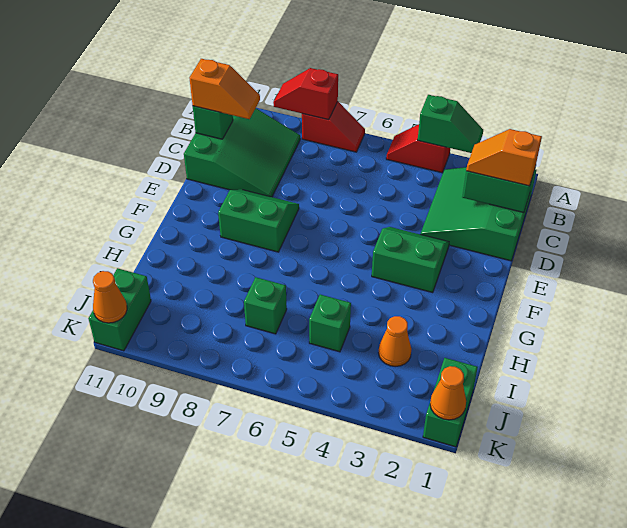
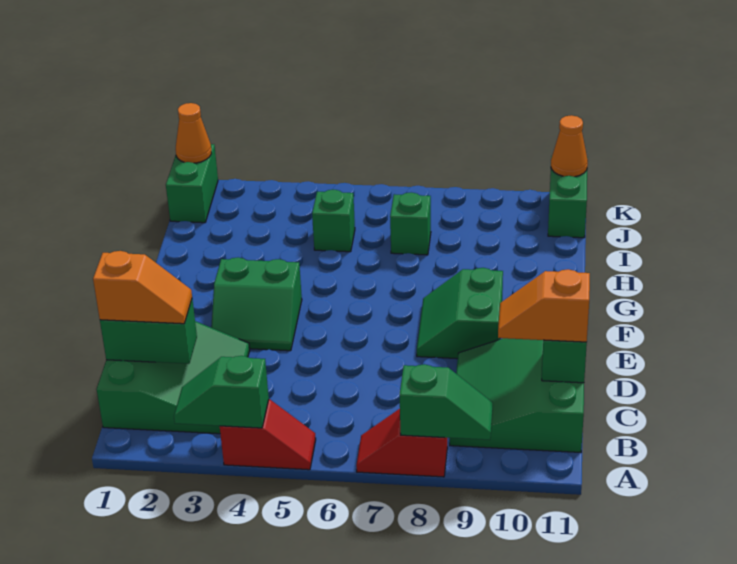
red 1x2 slope [273,68,338,120] -> green 1x2 slope [400,364,493,440]
green 2x2 slope [218,190,299,252] -> green 2x2 slope turned to [417,268,503,359]
orange 1x1 cone [379,316,411,367] -> none

